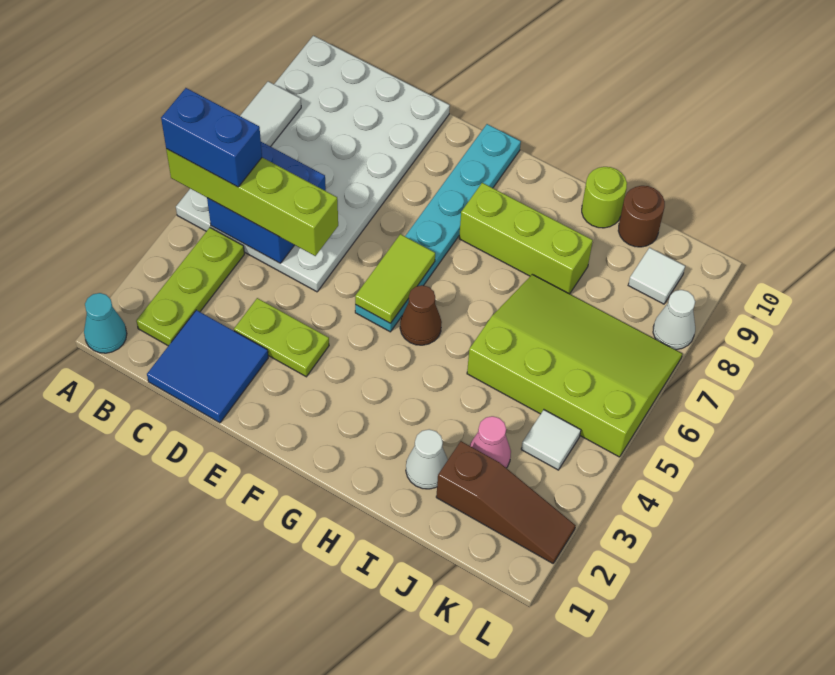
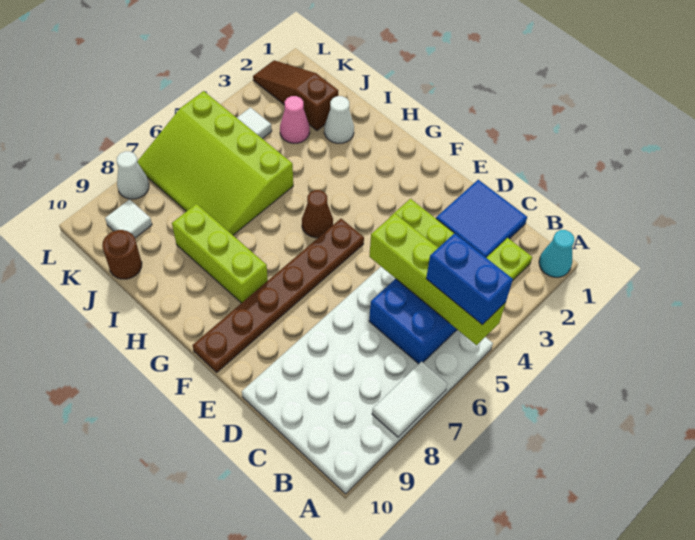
cyan 1x6 plate [355,124,521,332] -> brown 1x6 plate [192,219,364,372]
lime 1x2 tile [355,234,435,323] -> none
lime 1x1 round brick [582,167,627,228] -> none

